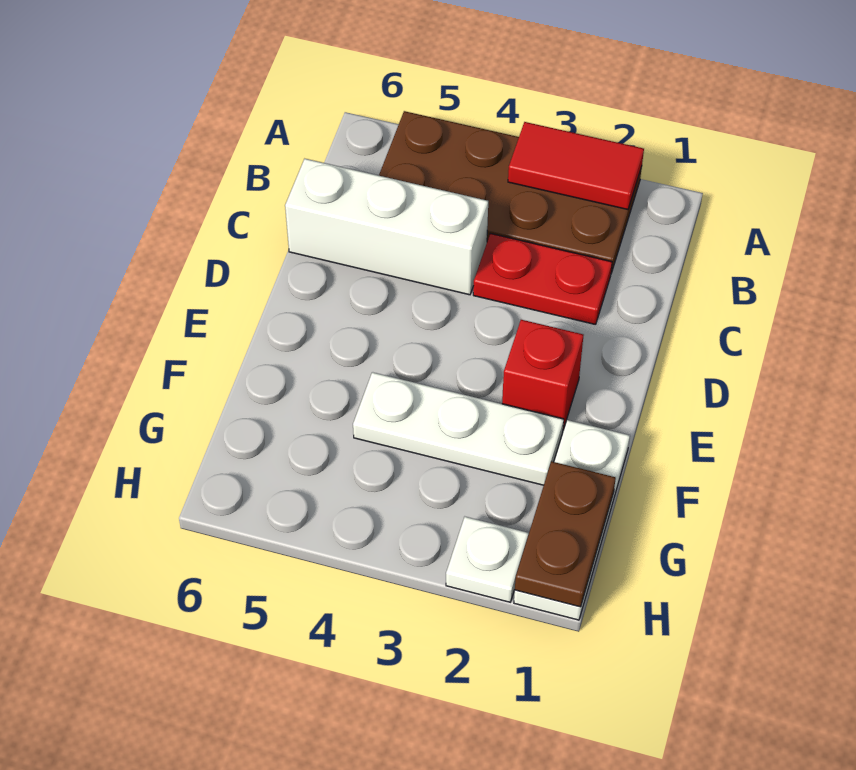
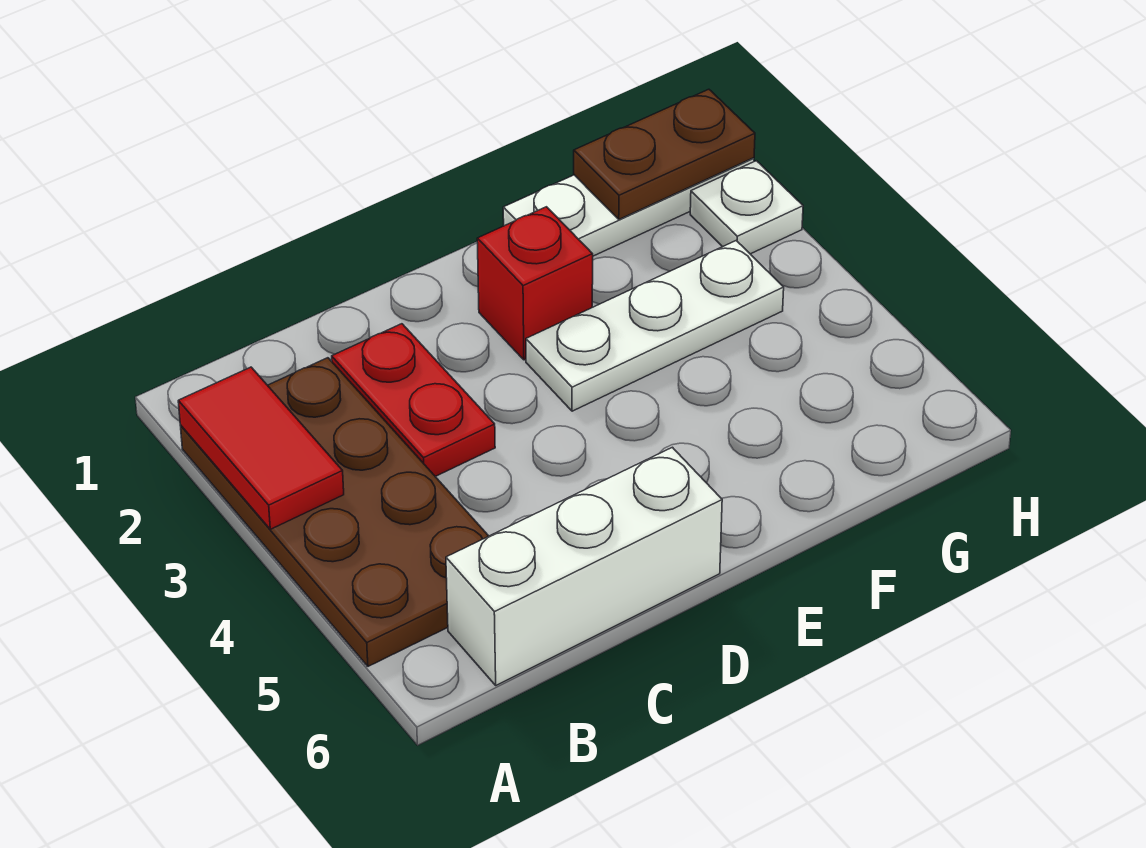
white 1x3 brick [285,159,488,295] -> white 1x3 brick turned to [446,447,722,685]
white 1x3 plate [353,372,564,485] -> white 1x3 plate turned to [526,241,784,411]

